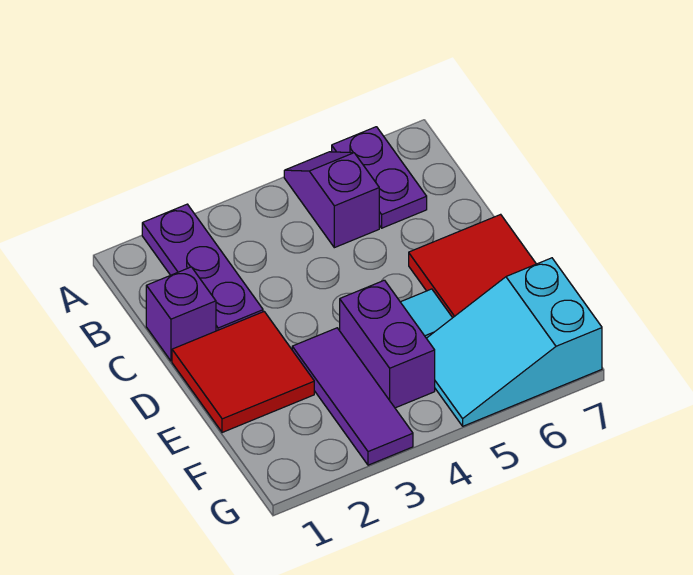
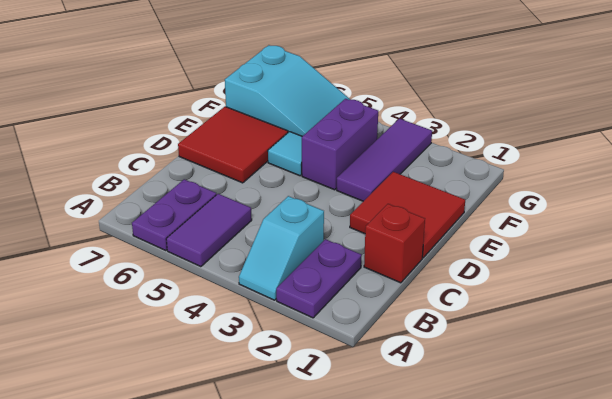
purple 1x3 plate [142,204,263,331] -> purple 1x2 plate [276,239,362,318]
none -> cyan 1x2 slope [239,196,324,300]
purple 1x2 slope [284,152,379,248] -> purple 1x2 tile [166,194,252,267]
purple 1x1 brick [146,267,216,361] -> red 1x1 brick [364,204,425,283]

